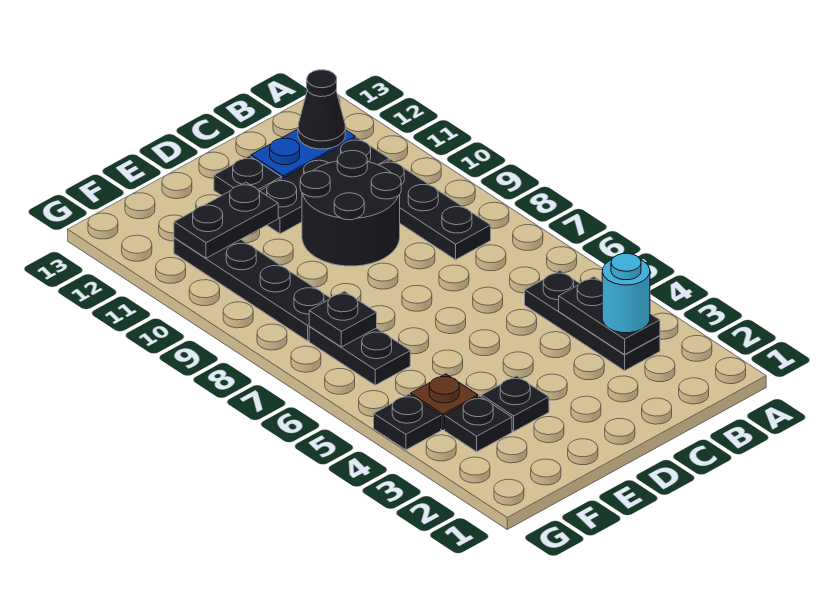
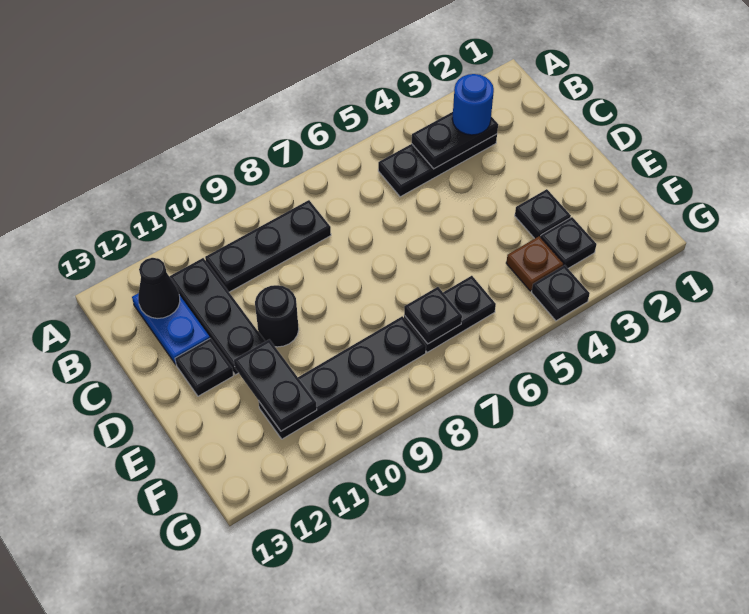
cyan 1x1 round brick [602,253,650,333] -> blue 1x1 round brick [452,74,494,135]
black 2x2 round brick [300,151,401,266] -> black 1x1 round brick [255,285,299,347]

